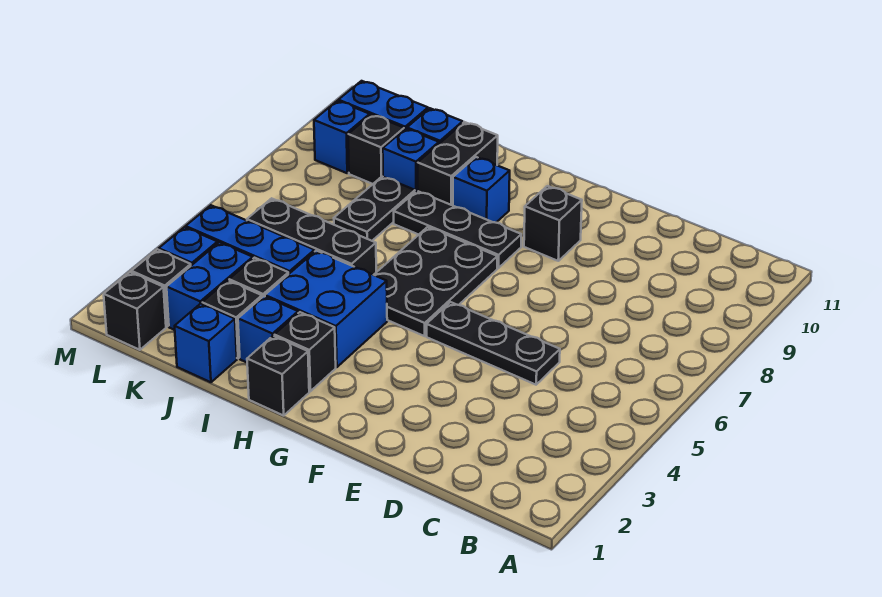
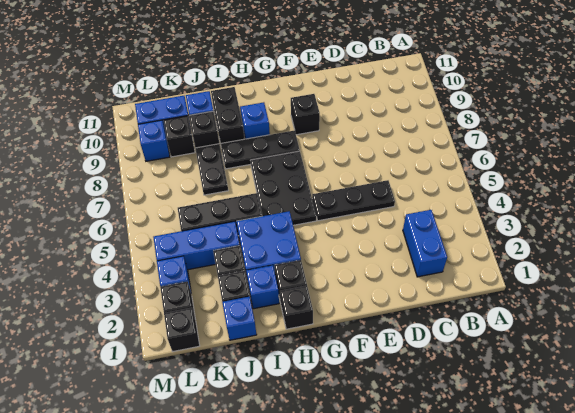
blue 1x1 brick [383,129,439,192] -> black 1x1 brick [189,111,219,148]
blue 1x2 brick [167,242,253,330] -> blue 1x2 brick moved to [403,210,447,277]

